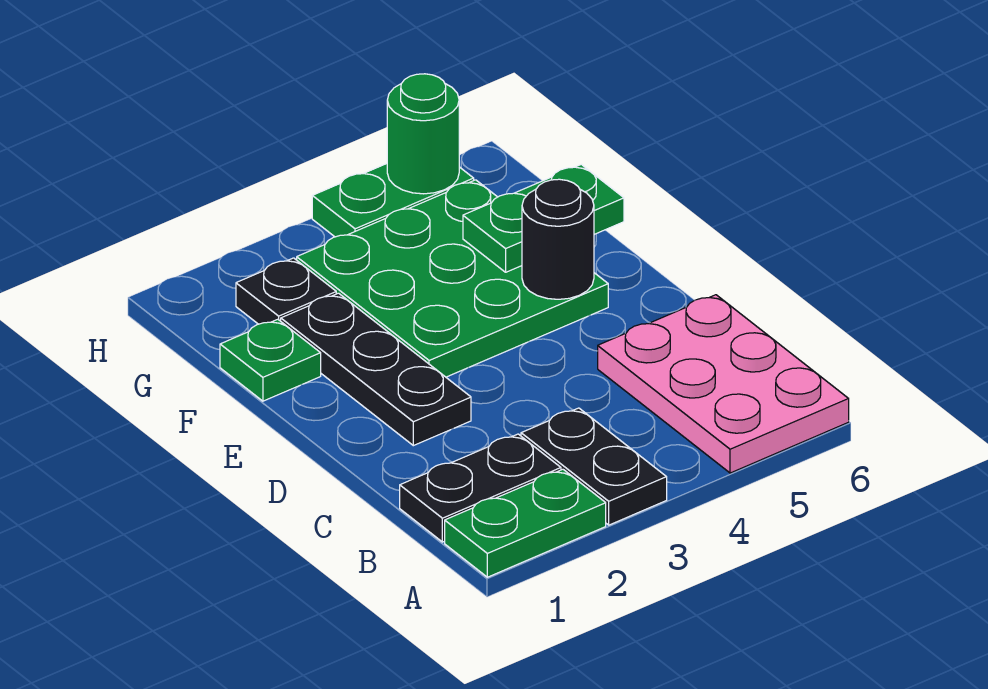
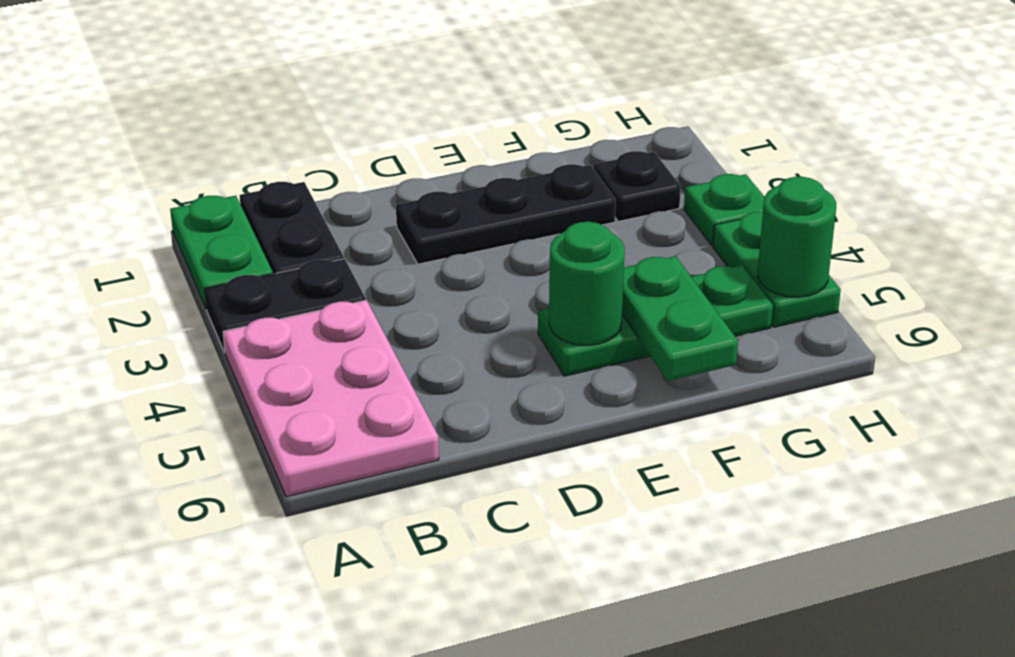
pink 2x3 plate [598,295,849,473] -> pink 2x3 plate turned to [223,300,439,497]
green 3x3 plate [297,180,608,377] -> green 1x3 plate [538,265,773,376]
black 1x1 round brick [522,179,594,299] -> green 1x1 round brick [549,222,625,345]
green 1x1 plate [220,319,321,401] -> green 1x1 plate moved to [684,174,764,246]

